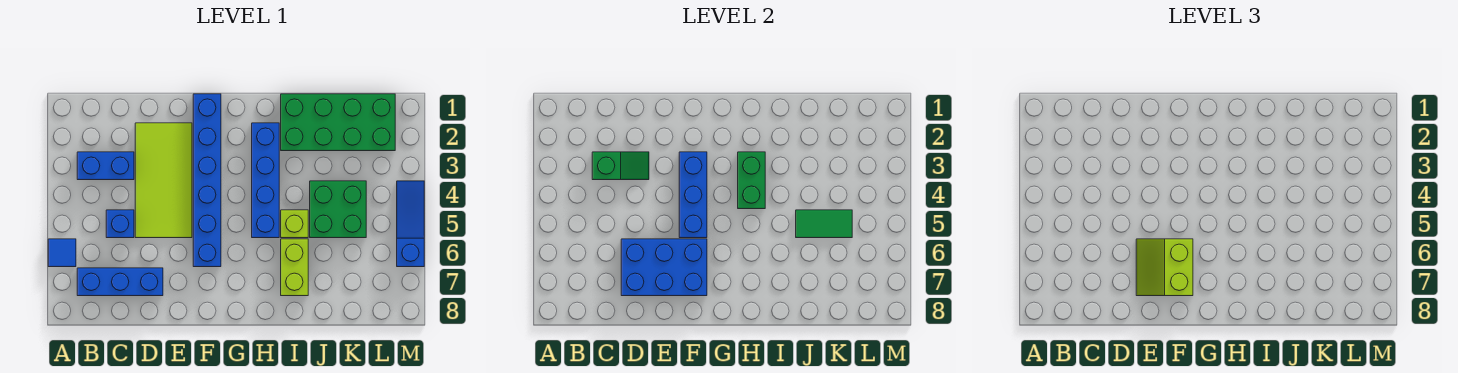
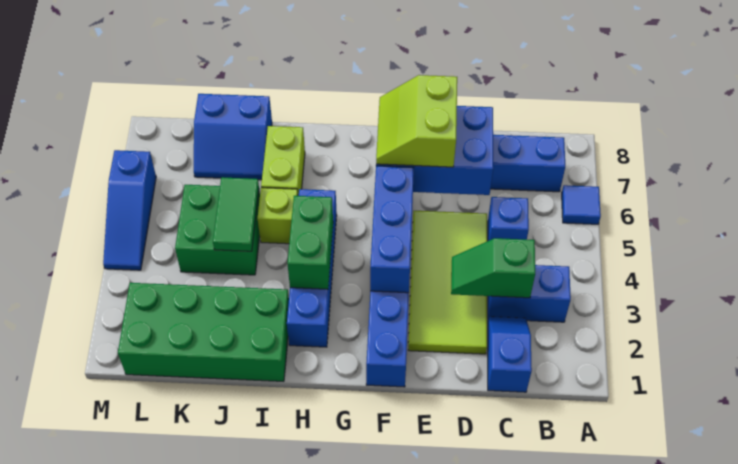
none -> blue 1x2 slope [488,317,532,392]
lime 2x2 slope [1136,239,1193,296] -> lime 2x2 slope turned to [376,75,457,167]
green 1x2 tile [796,210,852,238] -> green 1x2 tile turned to [213,177,259,251]
none -> blue 2x2 slope [194,94,272,180]

